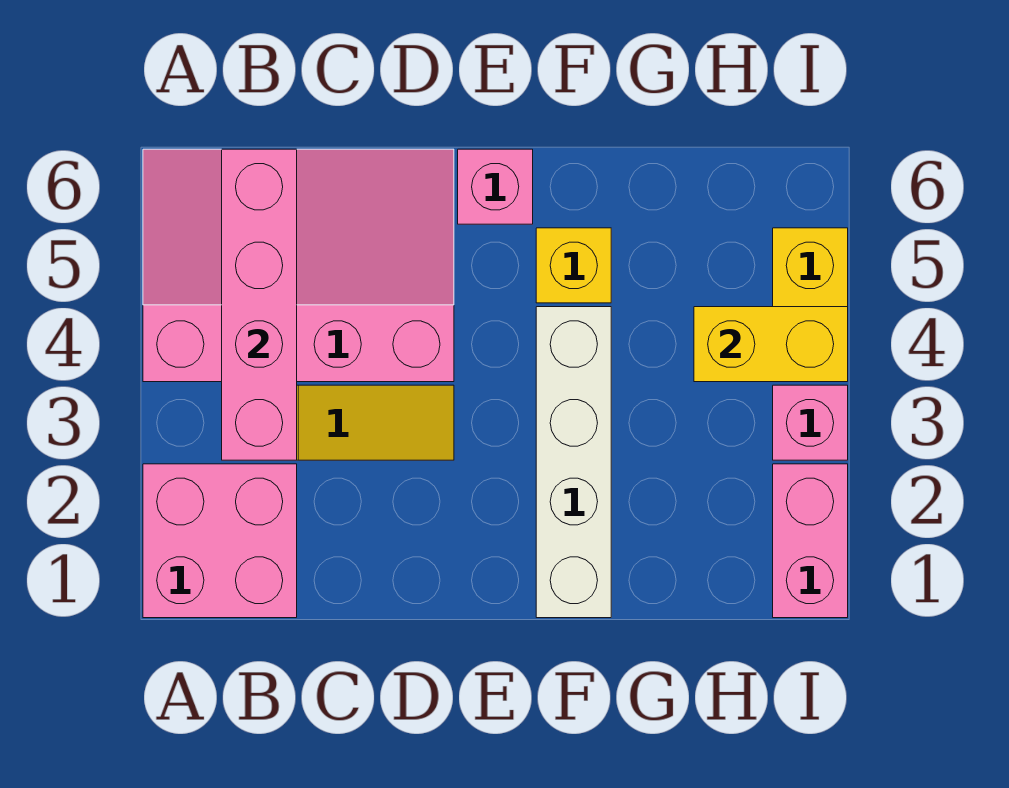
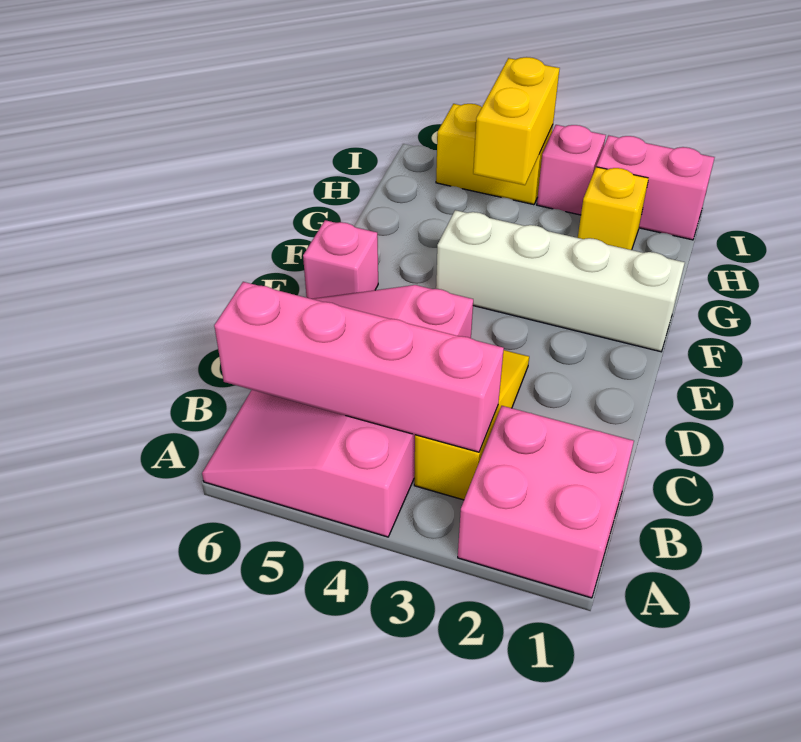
yellow 1x1 brick [536,228,611,303] -> yellow 1x1 brick moved to [578,167,649,250]

